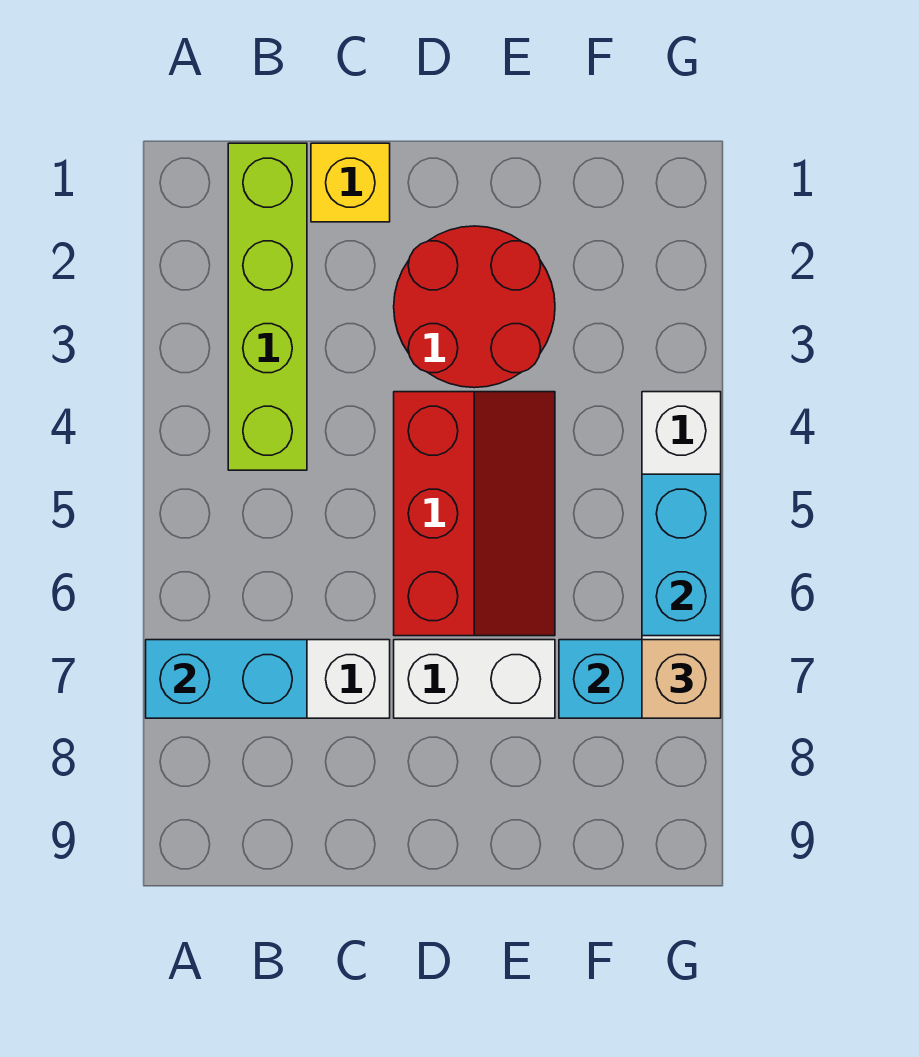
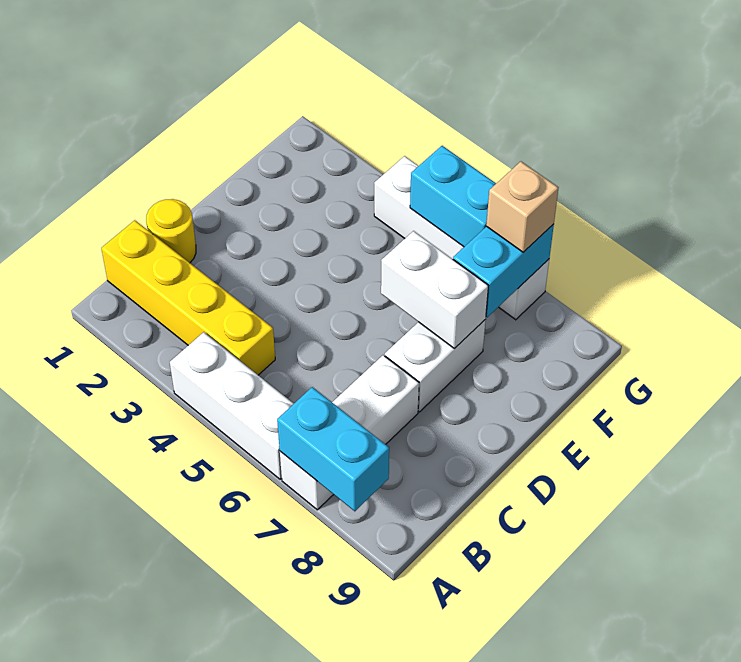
none -> white 1x3 brick [170,332,294,479]
cyan 1x2 brick [146,640,307,718] -> cyan 1x2 brick turned to [277,387,389,511]
lime 1x4 brick [228,143,307,470] -> yellow 1x4 brick [101,220,275,375]
yellow 1x1 brick [311,143,390,222] -> yellow 1x1 round brick [146,199,196,263]
red 2x2 round brick [394,226,555,388] -> none
red 2x3 slope [394,392,555,636] -> none
none -> white 1x2 brick [381,231,488,349]

